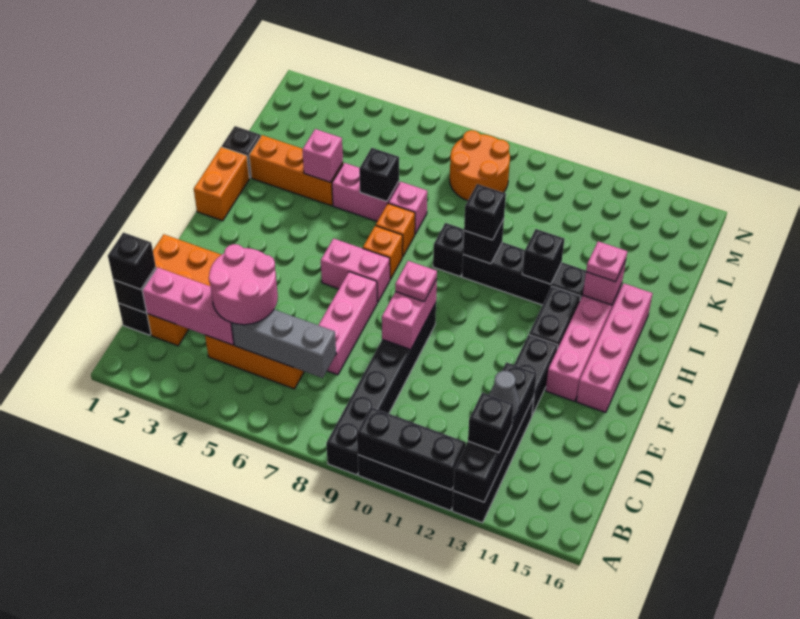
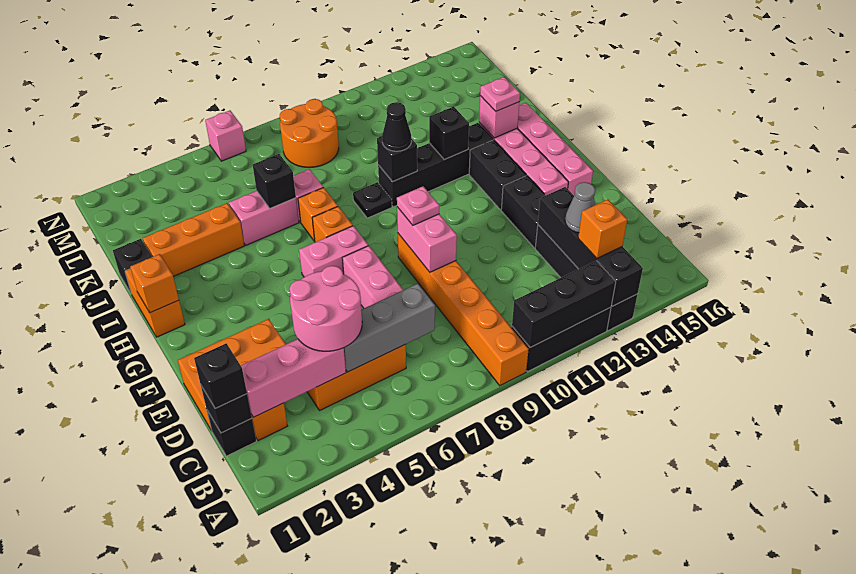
black 1x6 brick [326,303,436,475] -> orange 1x6 brick [398,234,529,386]
black 1x1 brick [468,392,514,452] -> orange 1x1 brick [578,199,627,258]
none -> orange 1x1 brick [130,254,179,313]
black 1x1 brick [433,223,464,276] -> black 1x1 plate [353,182,392,218]
black 1x1 brick [464,184,506,240] -> black 1x1 cone [382,102,412,151]
pink 1x1 brick [302,129,343,182] -> pink 1x1 brick moved to [205,111,246,161]

